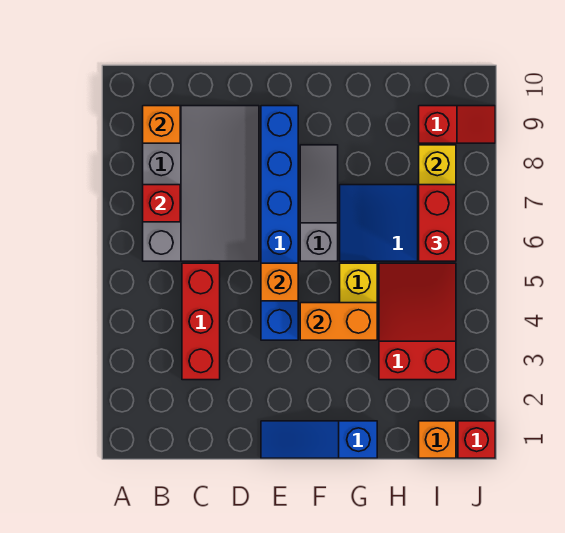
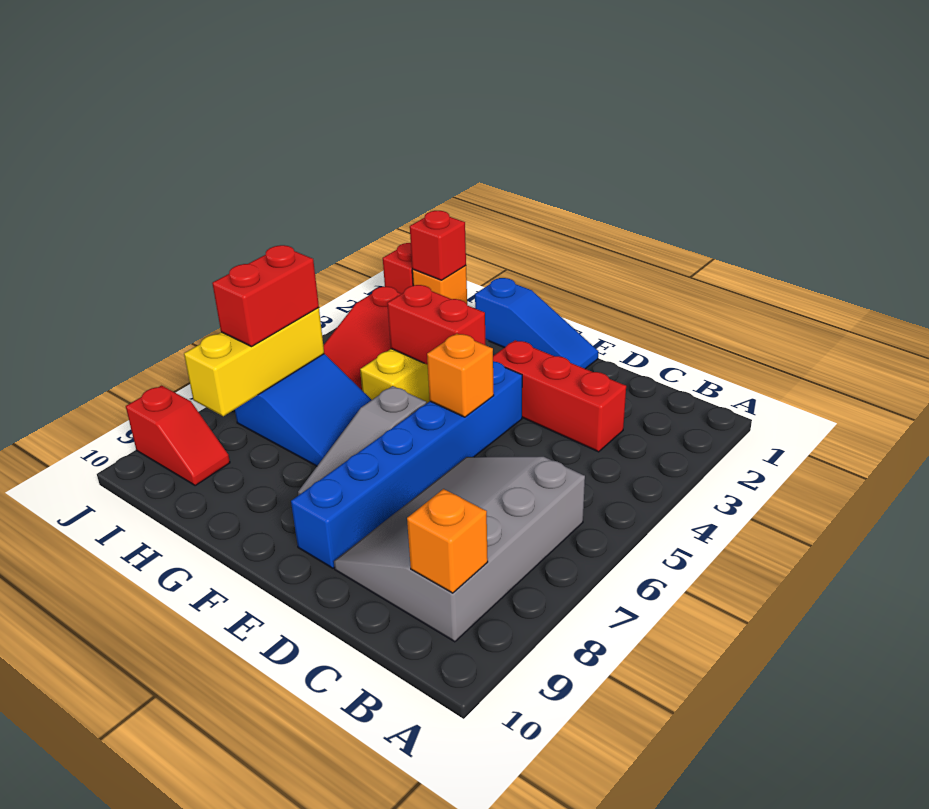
red 1x1 brick [143,185,180,222] -> red 1x1 brick moved to [410,211,466,280]
red 1x3 brick [182,263,220,380] -> red 1x3 brick turned to [493,340,626,452]
orange 1x2 brick [300,303,377,340] -> red 1x2 brick [387,285,486,365]
red 1x2 slope [419,106,495,143] -> red 1x2 slope turned to [126,386,230,486]

